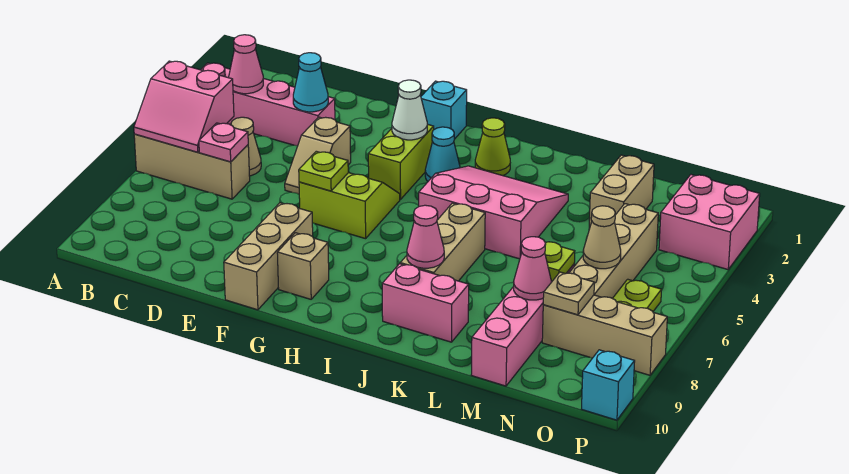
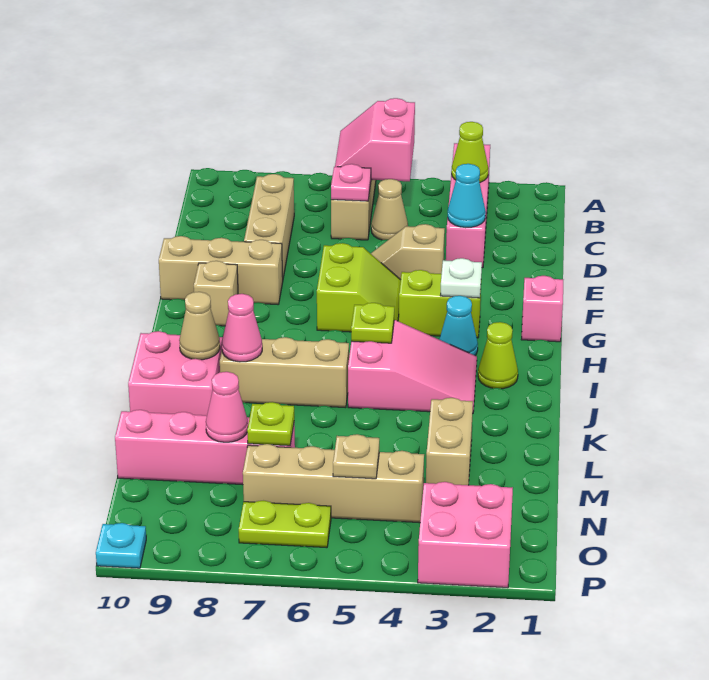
pink 1x1 cone [229,35,263,94] -> lime 1x1 cone [451,122,488,182]
lime 1x1 plate [299,151,348,191] -> lime 1x1 plate moved to [351,303,394,343]
cyan 1x1 brick [421,81,467,139] -> pink 1x1 brick [521,276,563,342]
white 1x1 cone [392,80,427,140] -> white 1x1 plate [440,258,482,298]
pink 3x3 slope [419,166,568,259] -> pink 2x3 slope [348,320,477,414]
pink 1x2 brick [382,264,469,342] -> pink 2x2 brick [128,331,223,415]
tan 1x2 brick [589,155,654,229] -> tan 1x2 brick turned to [426,398,473,485]
tan 1x1 cone [583,206,621,269] -> tan 1x1 cone moved to [179,292,220,360]
tan 1x3 brick [542,295,667,375] -> tan 1x3 brick moved to [244,174,294,277]
tan 1x1 plate [543,272,594,315] -> tan 1x1 plate moved to [333,434,379,479]
cyan 1x1 brick [582,350,635,420] -> cyan 1x1 plate [96,523,146,568]

